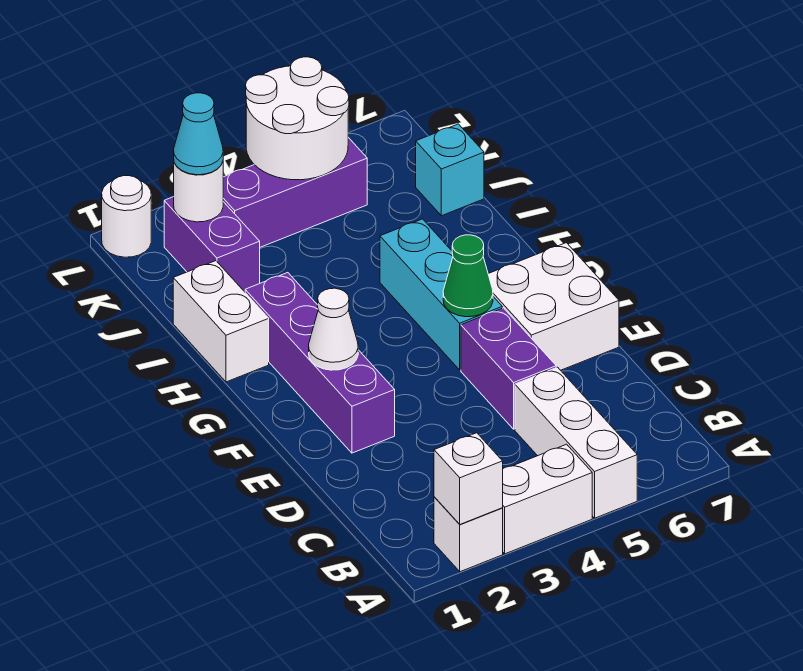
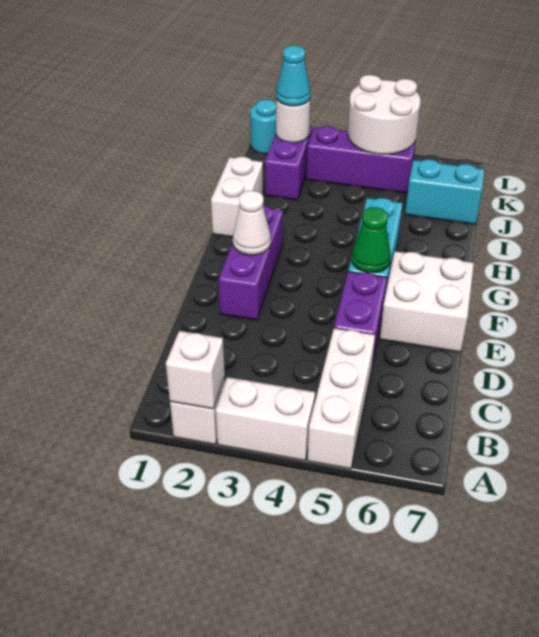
purple 1x4 brick [245,273,395,453] -> purple 1x3 brick [218,205,283,320]
cyan 1x1 brick [416,124,484,216] -> cyan 1x2 brick [405,159,485,224]
white 1x1 round brick [102,176,151,257] -> cyan 1x1 round brick [250,100,276,154]

